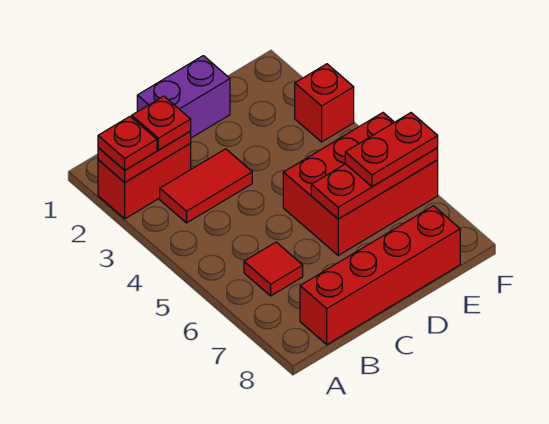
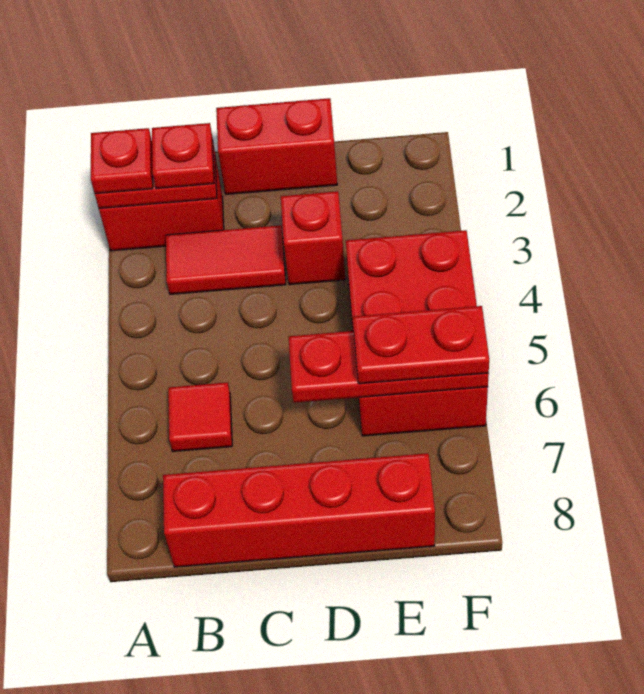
purple 1x2 brick [137,56,230,138] -> red 1x2 brick [216,98,337,194]
red 2x3 brick [283,113,438,255] -> red 2x3 brick turned to [346,230,488,436]
red 1x1 brick [295,64,354,142] -> red 1x1 brick moved to [281,191,346,285]

